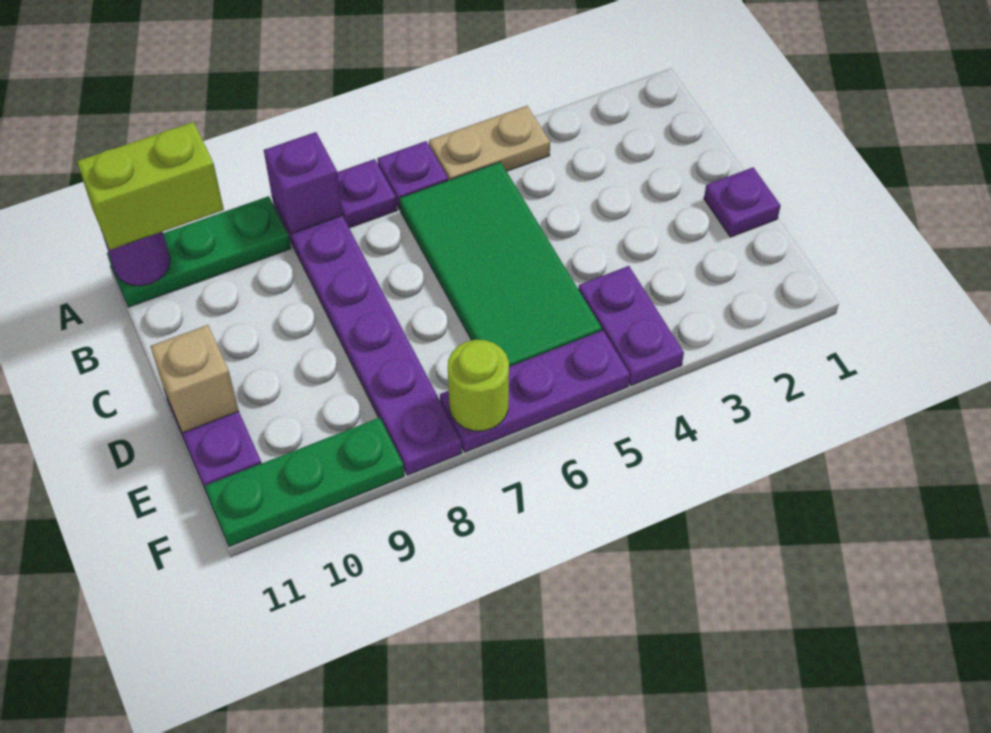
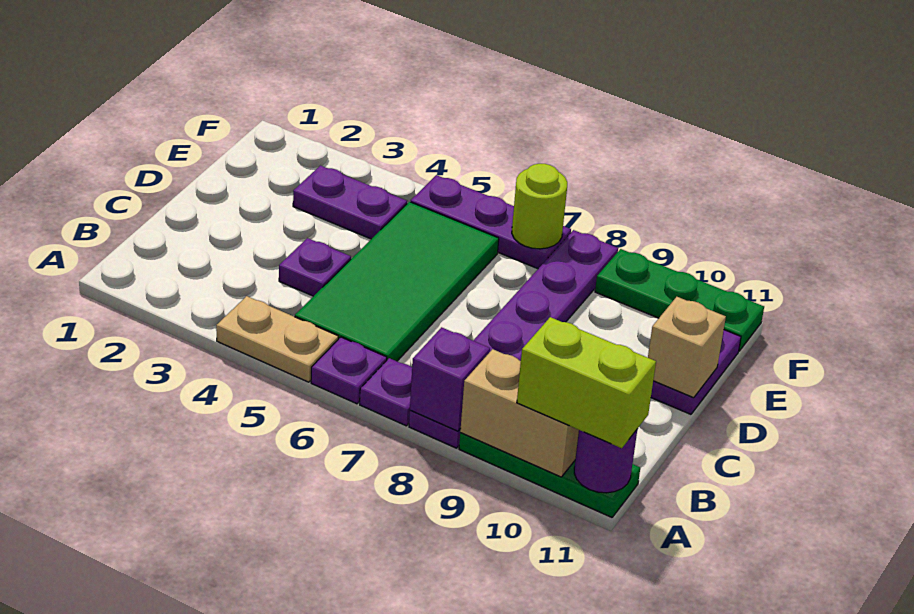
none -> tan 1x2 brick [460,349,579,477]
purple 1x1 plate [704,167,781,237] -> purple 1x1 plate moved to [279,238,351,296]
purple 1x2 plate [578,266,684,386] -> purple 1x2 plate turned to [293,166,407,239]

